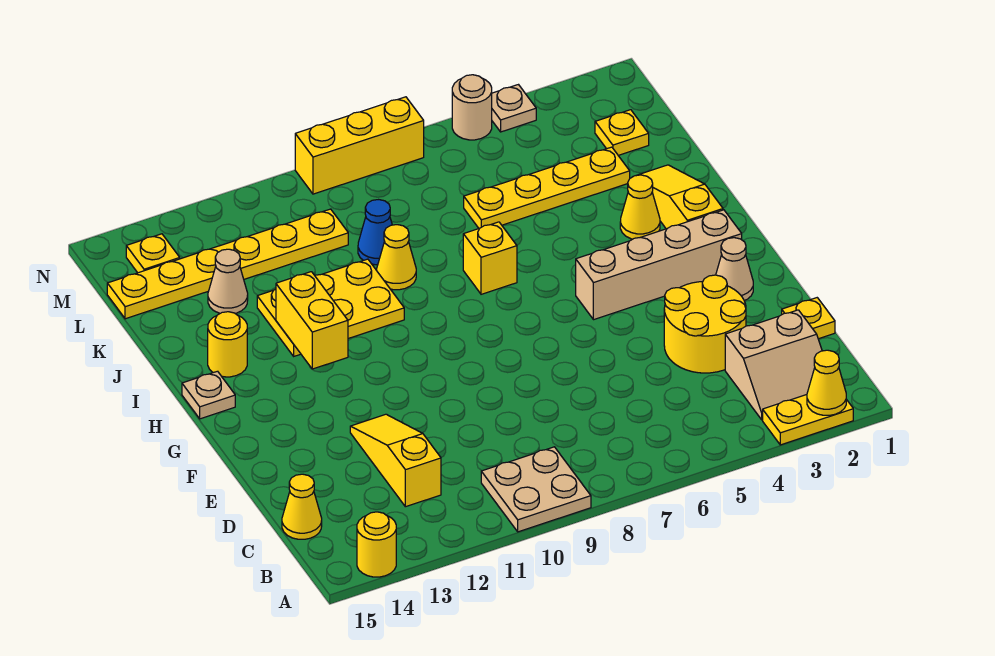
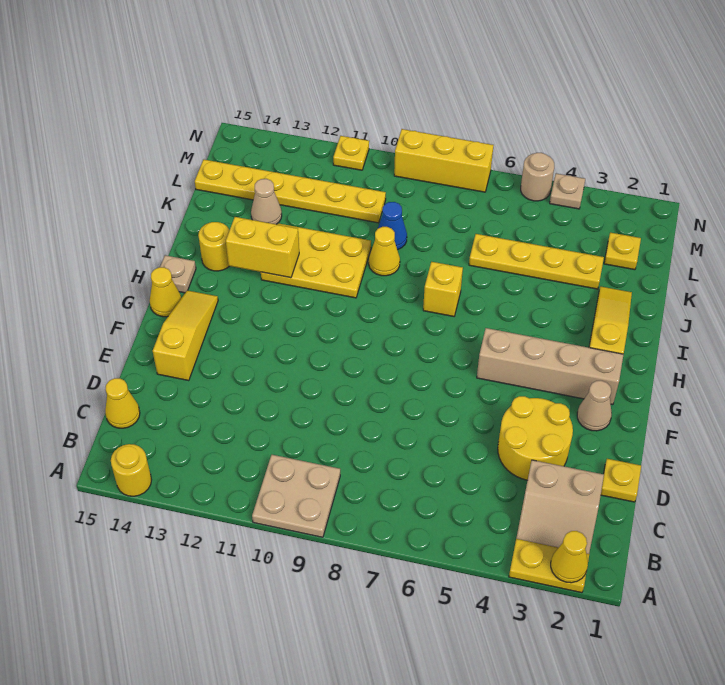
yellow 1x3 slope [350,414,441,507] -> yellow 1x3 slope moved to [153,290,218,381]
yellow 1x2 brick [276,272,348,369] -> yellow 1x2 brick turned to [226,217,299,278]
yellow 1x1 cone [620,175,660,239] -> yellow 1x1 cone moved to [150,267,181,317]
yellow 1x1 plate [126,234,180,273] -> yellow 1x1 plate moved to [333,136,369,170]

